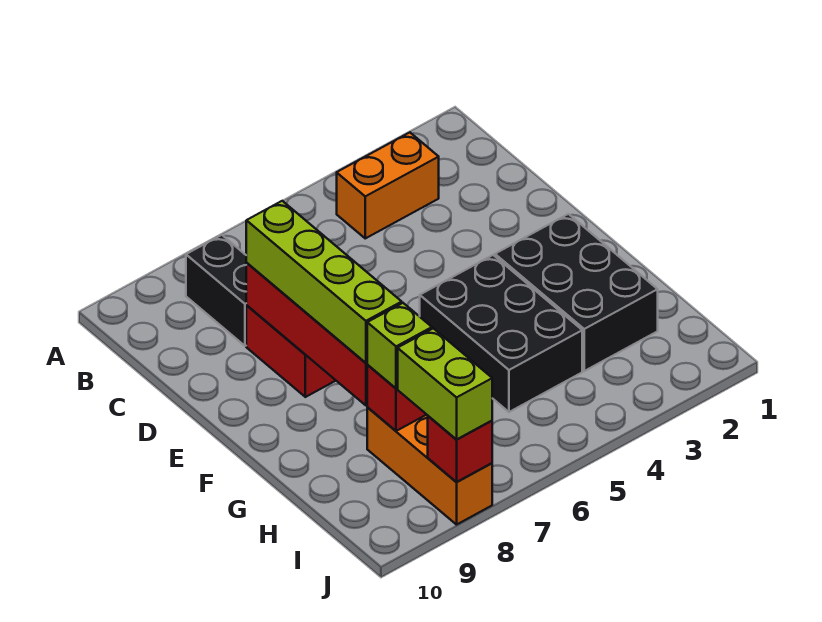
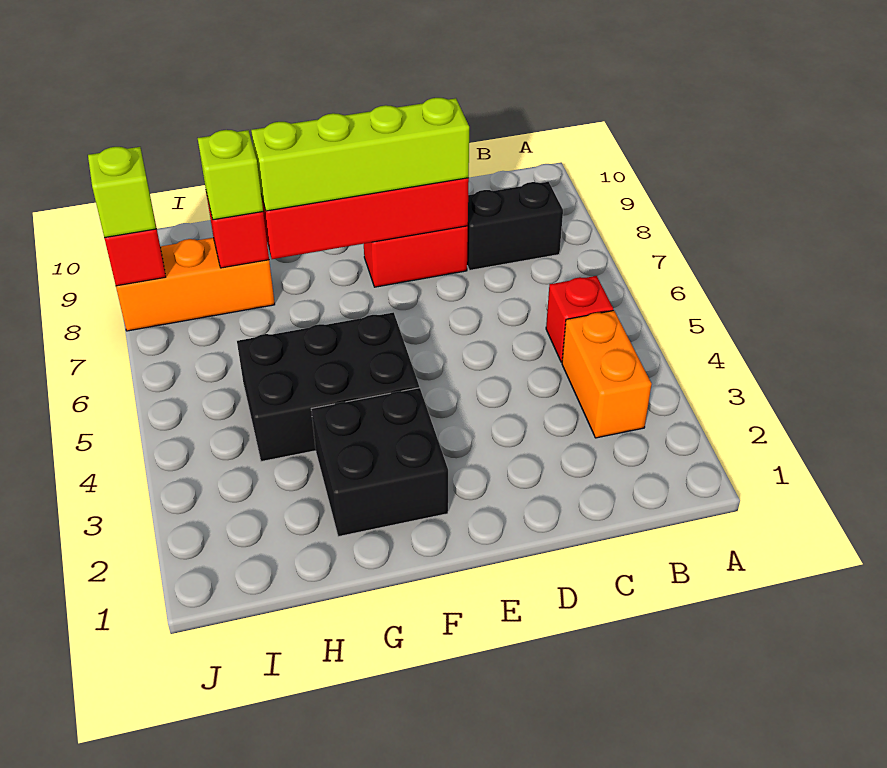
none -> red 1x1 brick [546,276,613,362]
black 2x3 brick [495,214,658,371] -> black 2x2 brick [311,388,448,537]
lime 1x2 brick [398,328,492,439] -> lime 1x1 brick [88,147,156,238]

